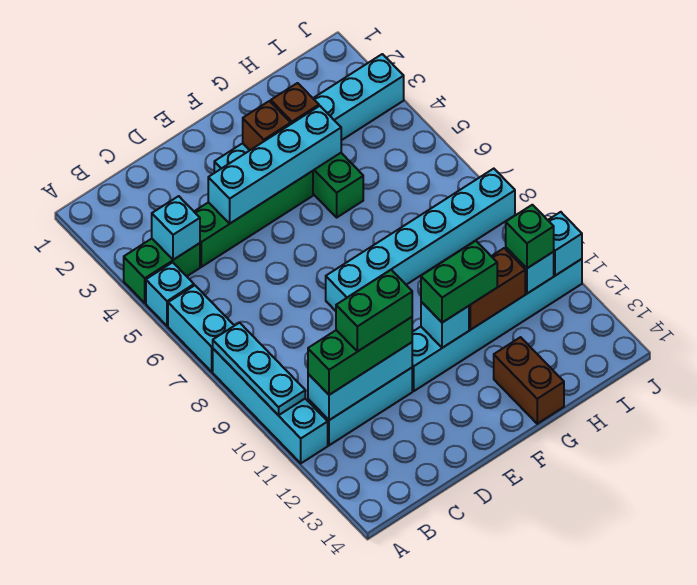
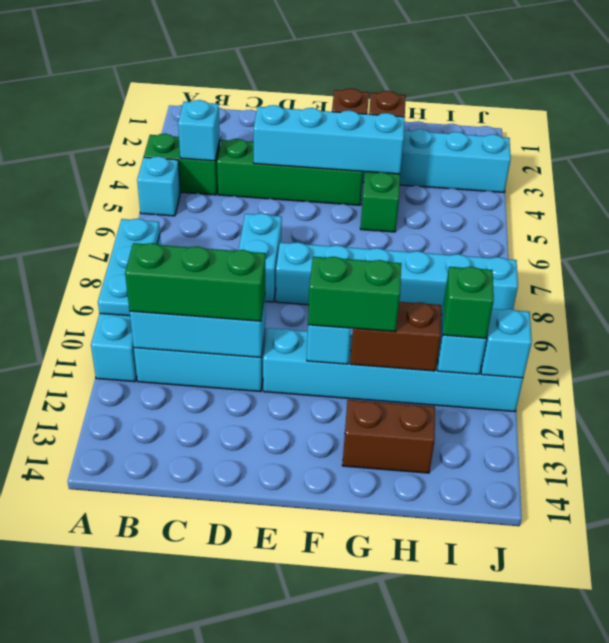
cyan 1x2 brick [168,285,234,372] -> cyan 1x2 brick moved to [239,213,282,302]
green 1x2 brick [336,270,412,352] -> none
brown 1x2 brick [494,337,564,424] -> brown 1x2 brick turned to [342,400,435,473]

